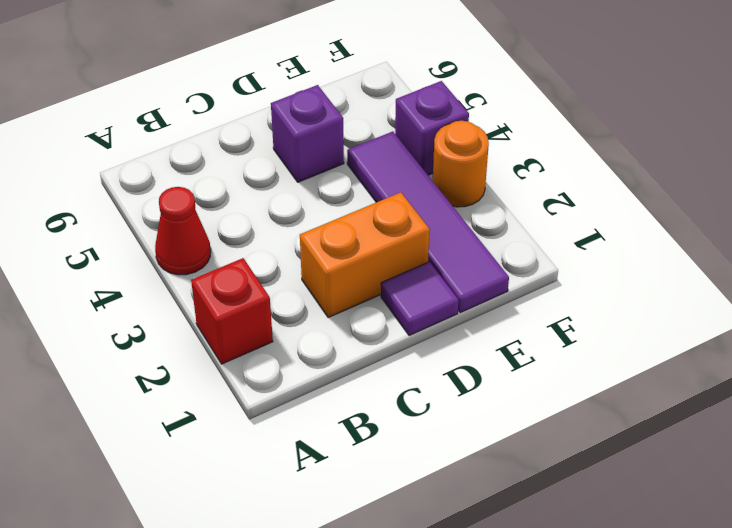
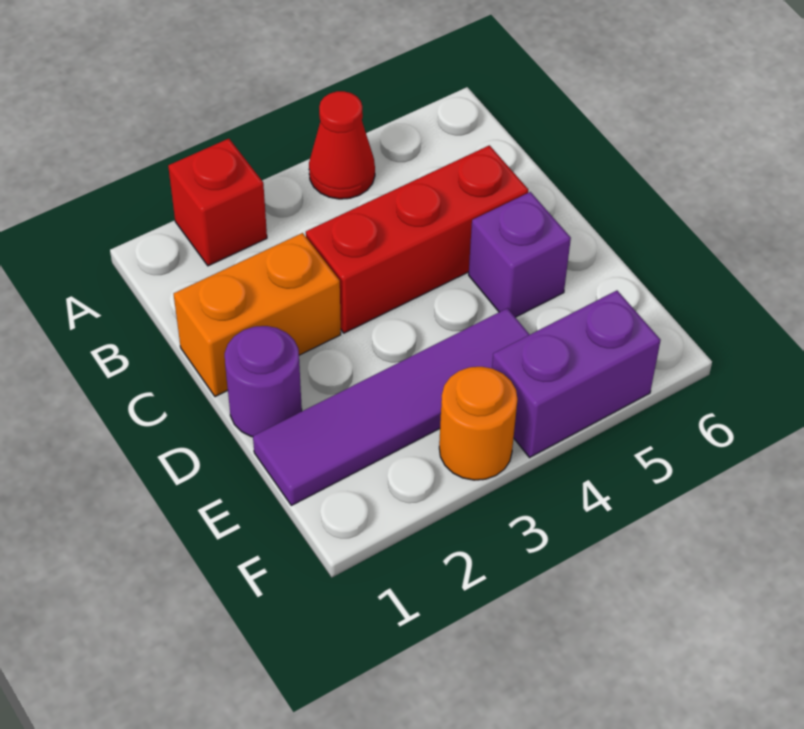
orange 1x2 brick [300,192,430,318] -> orange 1x2 brick turned to [174,233,341,397]
none -> red 1x3 brick [306,145,528,333]
purple 1x1 tile [381,262,459,336] -> purple 1x1 round brick [225,326,302,437]
purple 1x1 brick [395,81,469,175] -> purple 1x2 brick [492,291,661,458]

